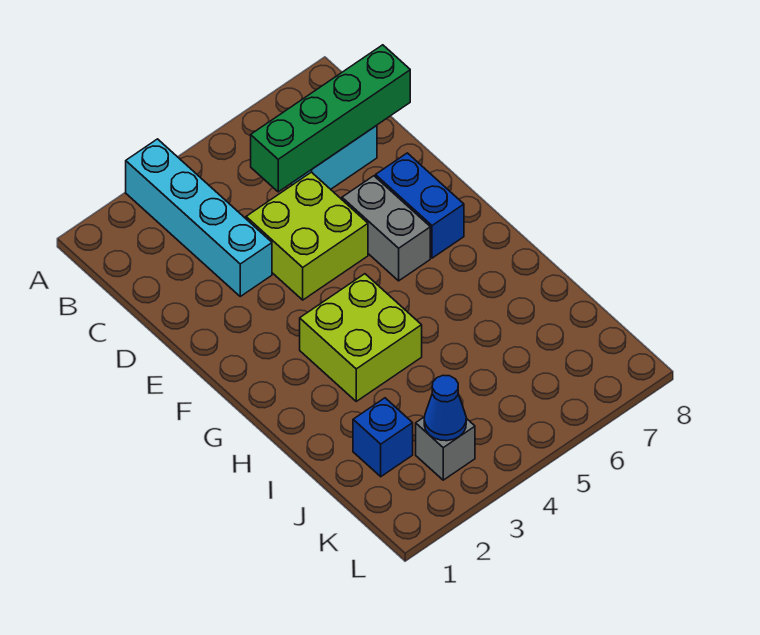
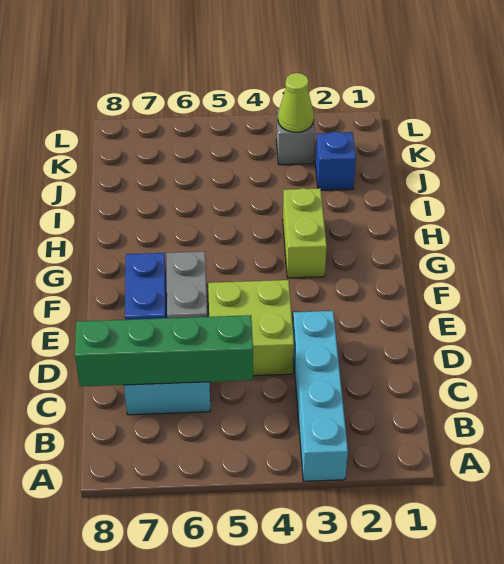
lime 2x2 brick [300,274,422,401] -> lime 1x2 brick [283,188,327,278]
blue 1x1 cone [424,375,466,441] -> lime 1x1 cone [278,73,314,132]

